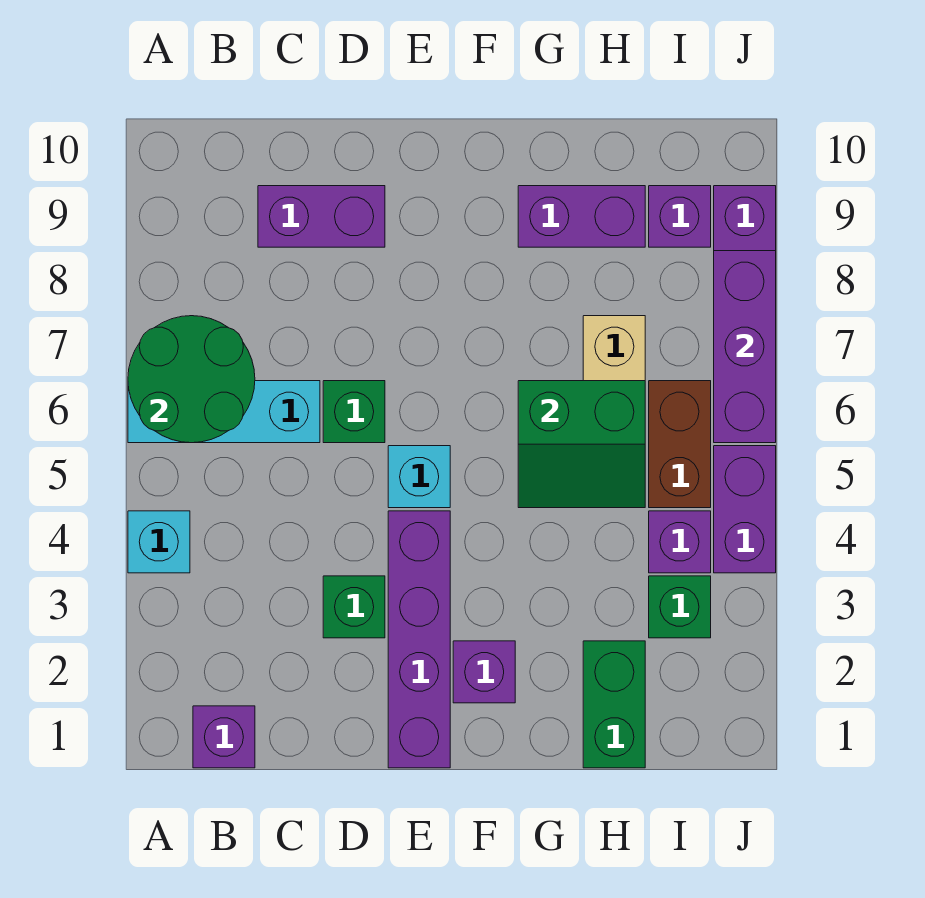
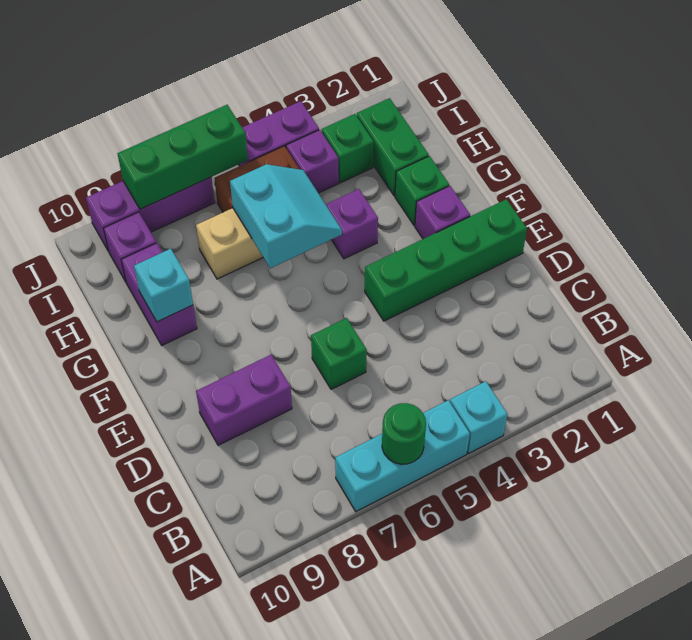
cyan 1x3 brick [128,381,320,443] -> cyan 1x3 brick turned to [335,400,470,511]
green 2x2 round brick [128,316,255,443] -> green 1x1 round brick [382,403,426,464]
purple 1x1 brick [193,706,255,768] -> purple 1x1 brick moved to [326,189,378,259]
purple 1x2 brick [258,186,385,247] -> purple 1x2 brick turned to [196,355,292,445]
green 1x1 brick [323,576,385,638] -> green 1x1 brick moved to [395,156,449,225]
purple 1x4 brick [388,511,450,768] -> green 1x4 brick [365,199,527,321]
cyan 1x1 brick [388,446,450,508] -> cyan 1x1 brick moved to [134,249,193,322]
green 2x2 slope [518,381,645,508] -> cyan 2x2 slope [230,164,342,268]
green 1x2 brick [583,641,645,768] -> green 1x2 brick turned to [357,98,429,196]
purple 1x3 brick [714,251,776,443] -> green 1x3 brick [117,105,248,209]

